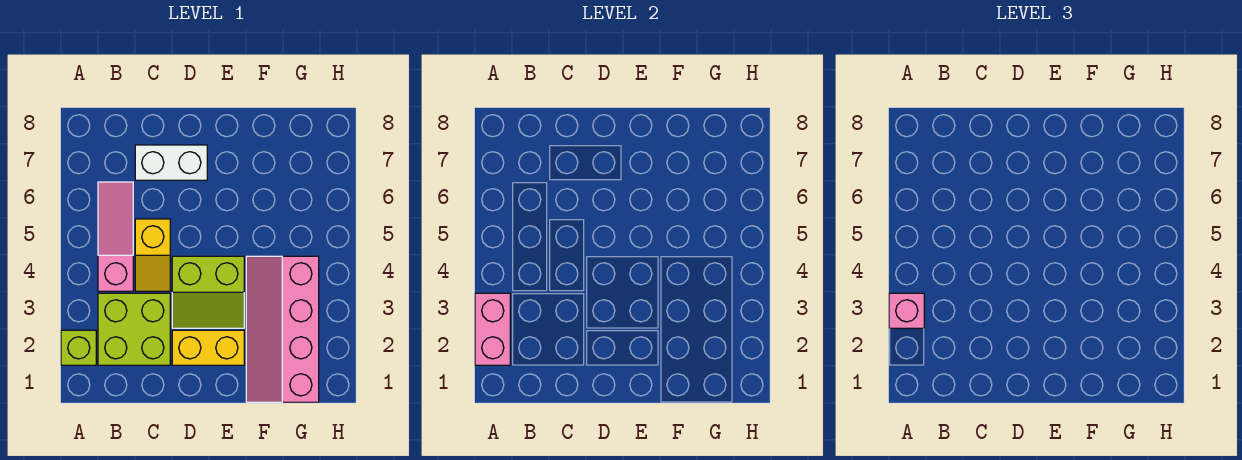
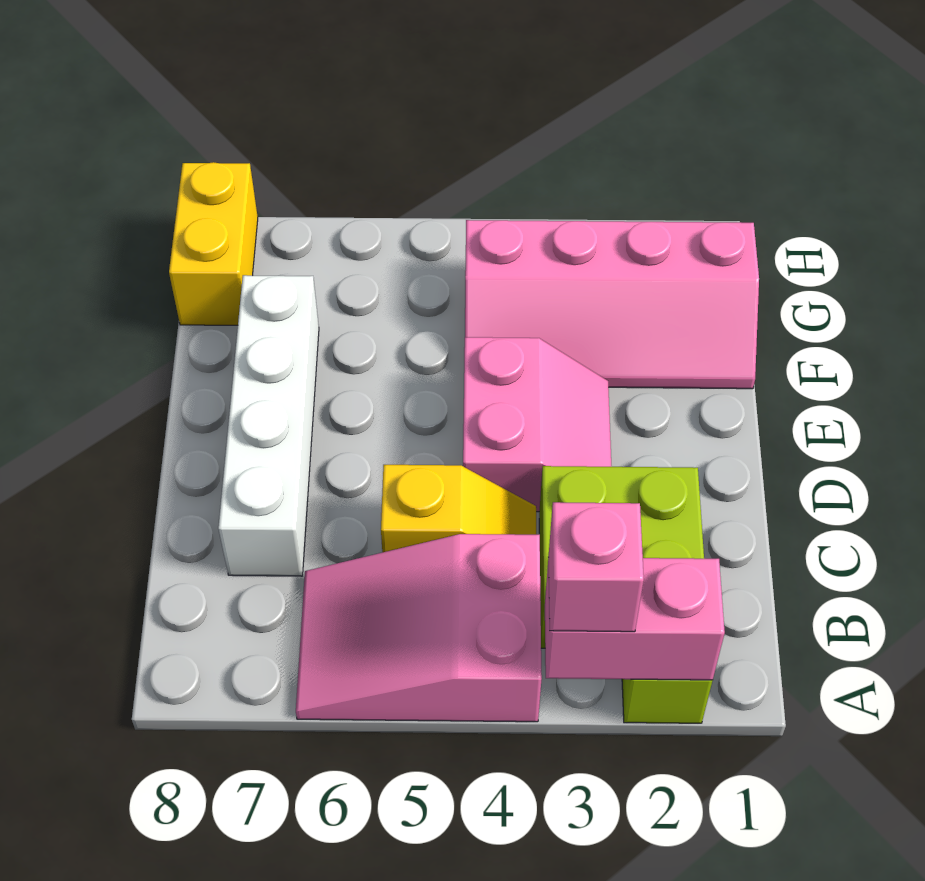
pink 1x3 slope [98,182,133,291] -> pink 2x3 slope [296,534,542,722]
white 1x2 brick [135,145,207,180] -> white 1x4 brick [218,275,319,576]
yellow 1x2 brick [172,330,244,365] -> yellow 1x2 brick moved to [169,162,258,325]
lime 2x2 slope [172,256,244,328] -> pink 2x2 slope [463,337,612,512]

